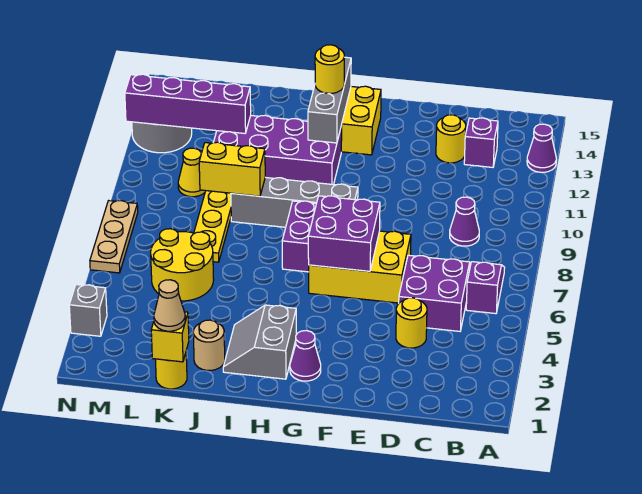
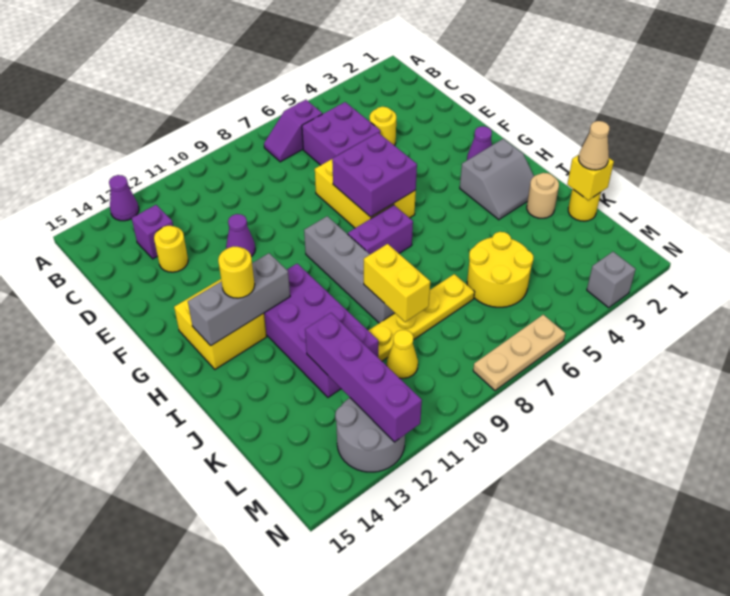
purple 1x1 cone [450,197,479,246] -> purple 1x1 cone moved to [226,214,255,257]

